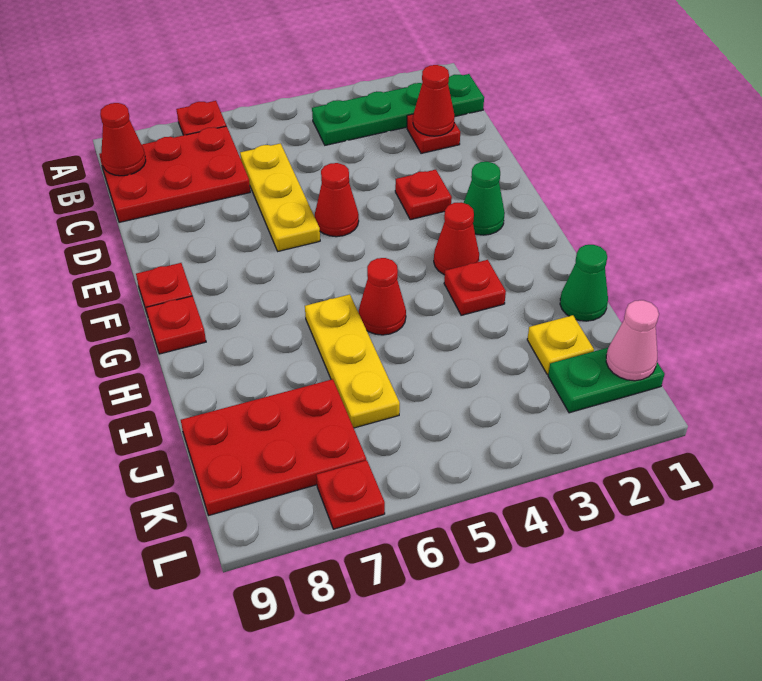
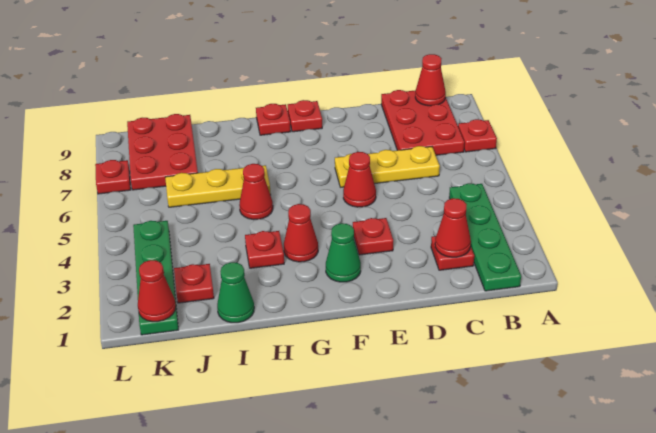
yellow 1x1 plate [527,315,594,375] -> red 1x1 plate [174,264,214,303]
green 1x2 plate [548,348,665,413] -> green 1x4 plate [133,221,178,335]
pink 1x1 cone [606,300,659,381] -> red 1x1 cone [138,260,176,322]

